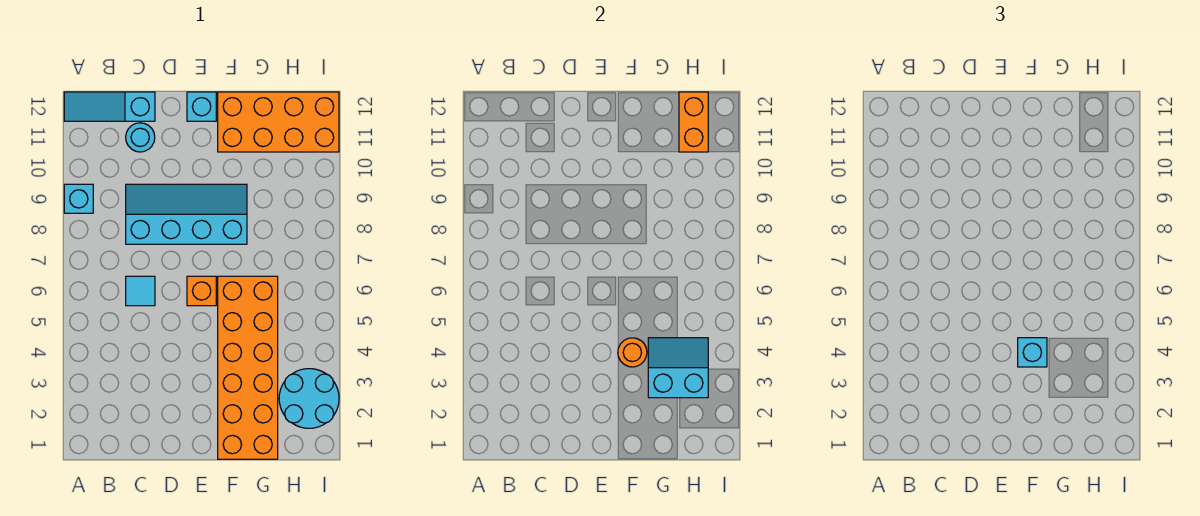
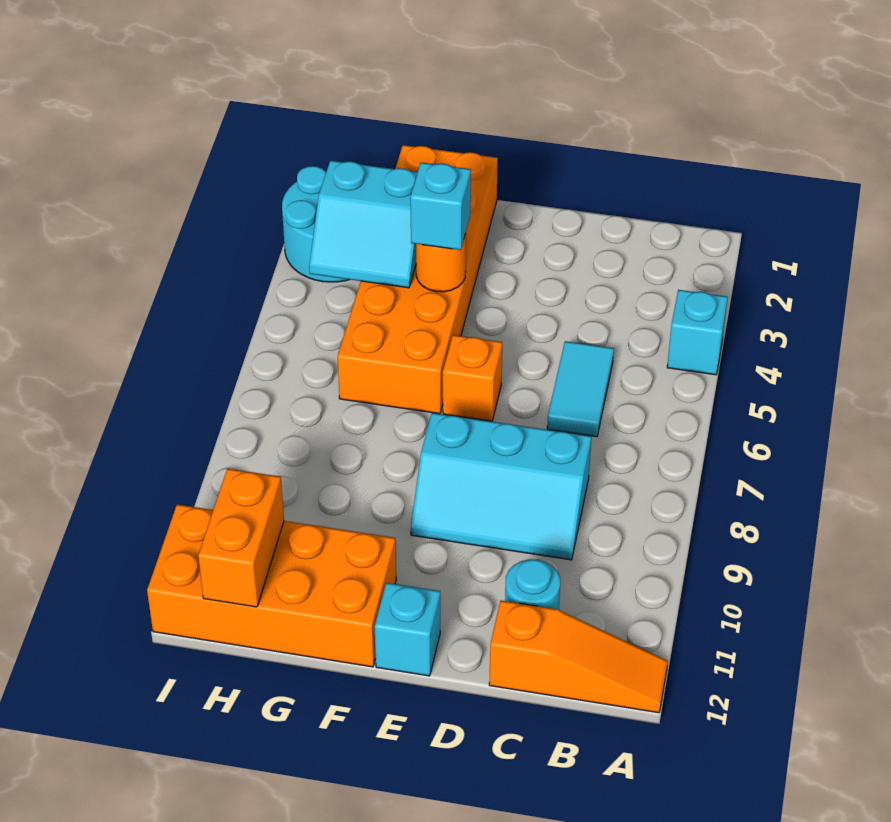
cyan 1x1 brick [64,184,93,213] -> cyan 1x1 brick moved to [667,290,728,375]
cyan 1x3 slope [64,92,155,121] -> orange 1x3 slope [489,601,668,713]
cyan 1x1 tile [126,276,155,306] -> cyan 1x2 tile [547,341,614,437]
cyan 2x4 slope [126,184,247,244] -> cyan 2x3 slope [411,413,591,560]

